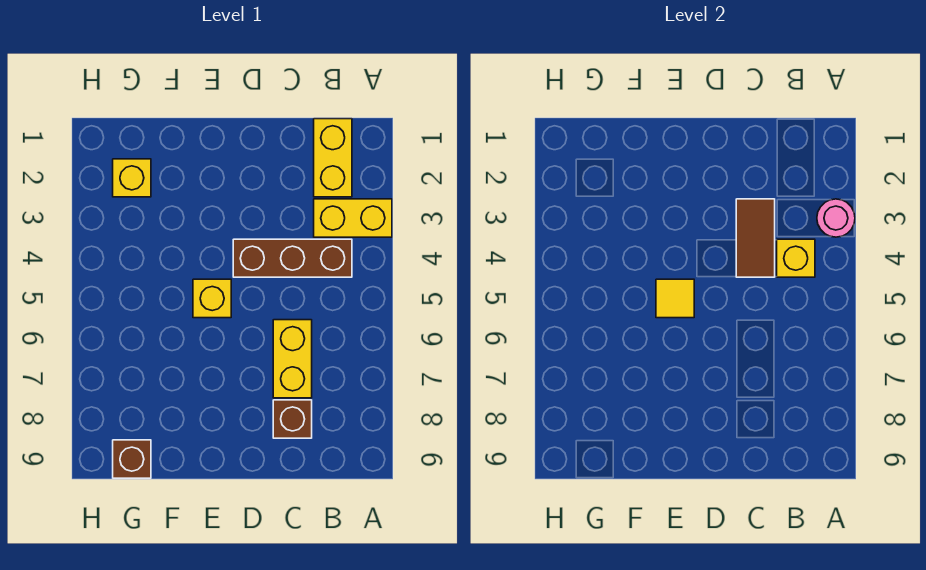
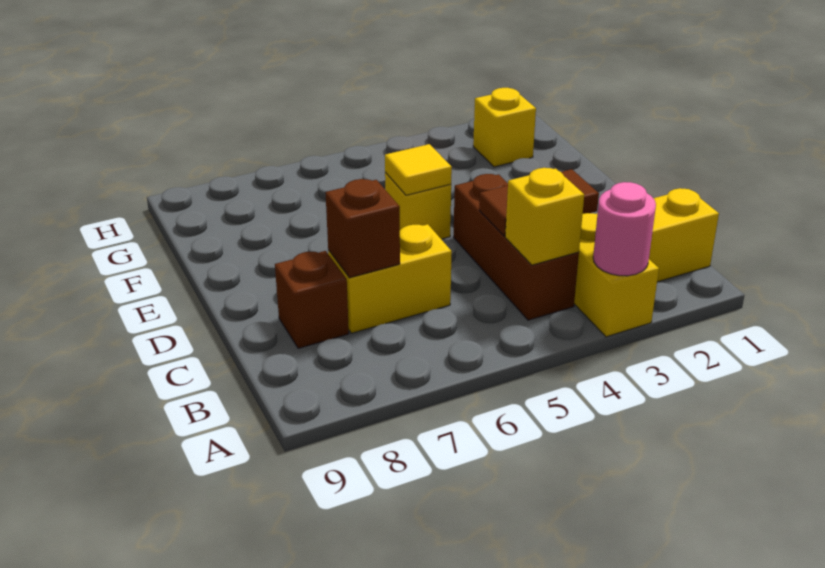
brown 1x1 brick [113,440,151,478] -> brown 1x1 brick moved to [326,179,400,278]

